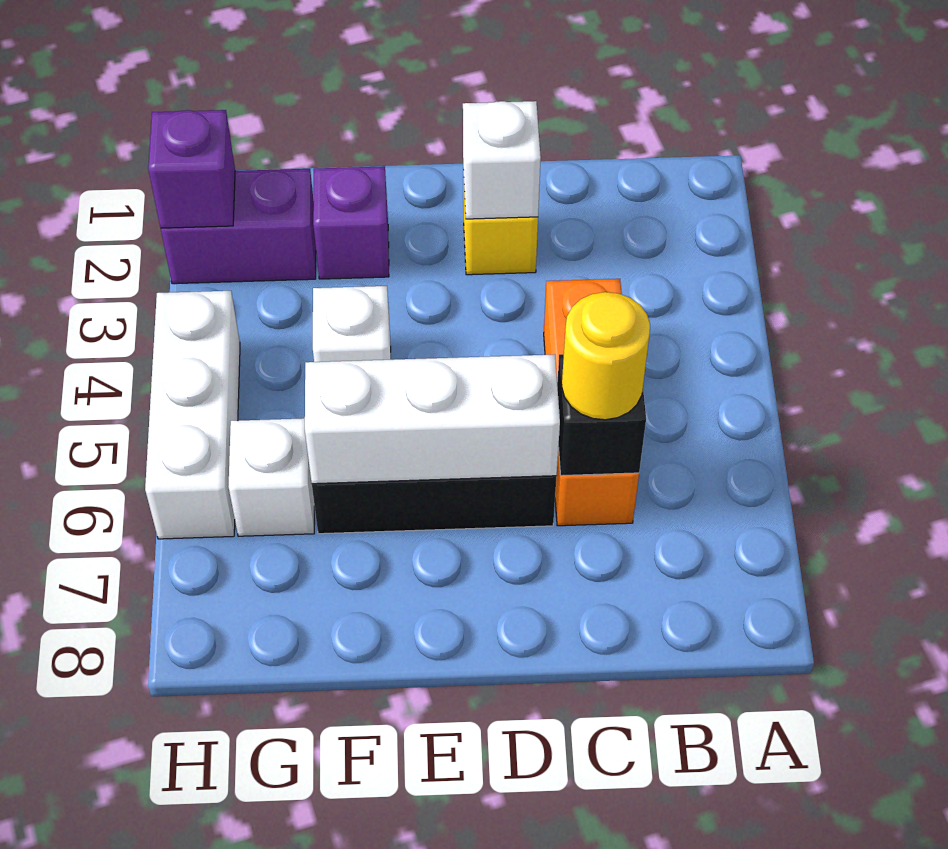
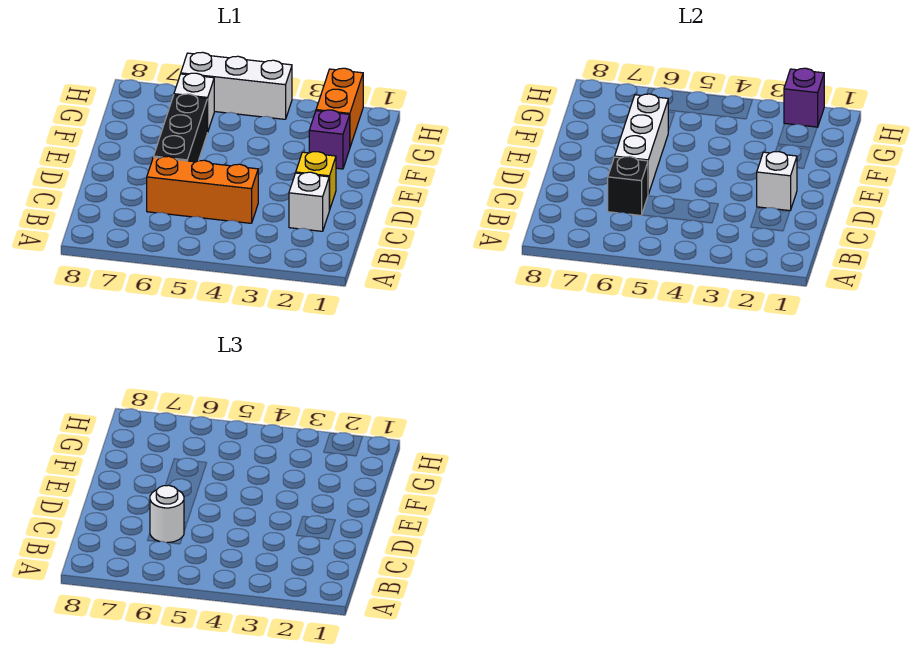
yellow 1x1 round brick [562,292,650,420] -> white 1x1 round brick [150,485,184,543]
white 1x1 brick [313,286,391,362] -> white 1x1 brick moved to [289,172,329,231]
purple 1x2 brick [161,169,316,284] -> orange 1x2 brick [316,68,363,147]

